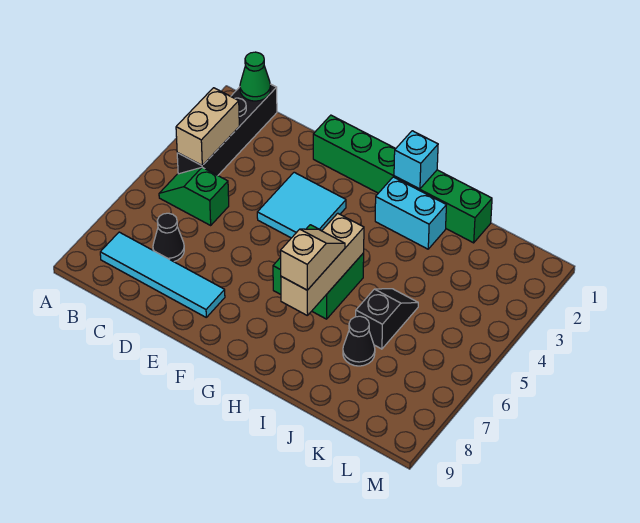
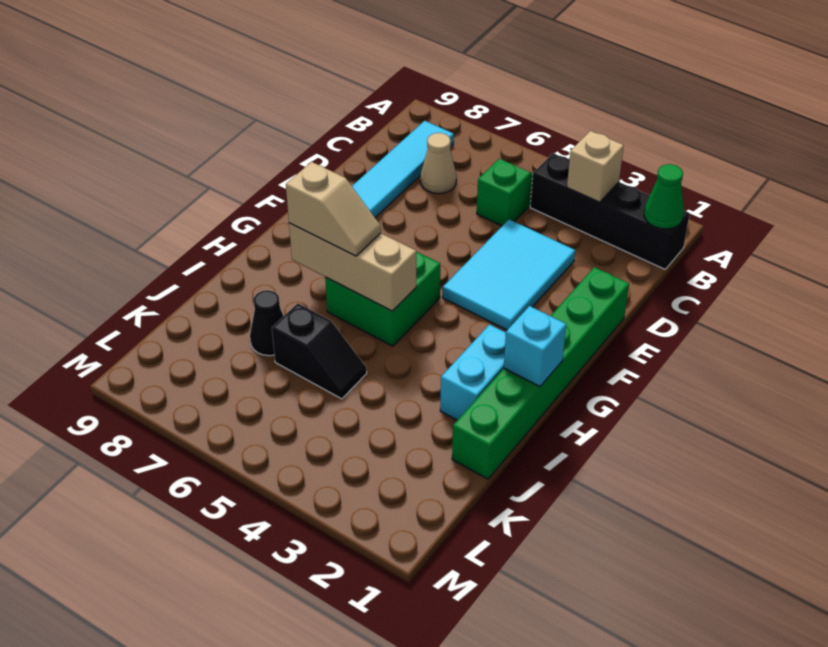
tan 1x2 brick [176,88,239,166] -> tan 1x1 brick [567,131,624,202]
black 1x1 cone [153,213,184,262] -> tan 1x1 cone [420,133,457,194]
cyan 2x2 tile [257,172,346,238] -> cyan 2x3 tile [443,219,575,330]

